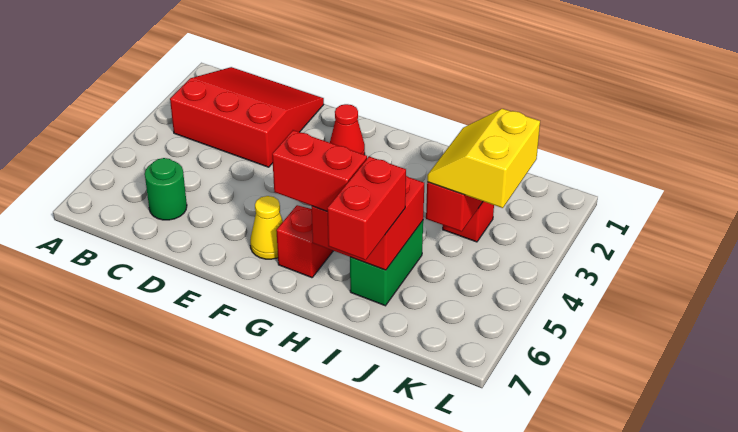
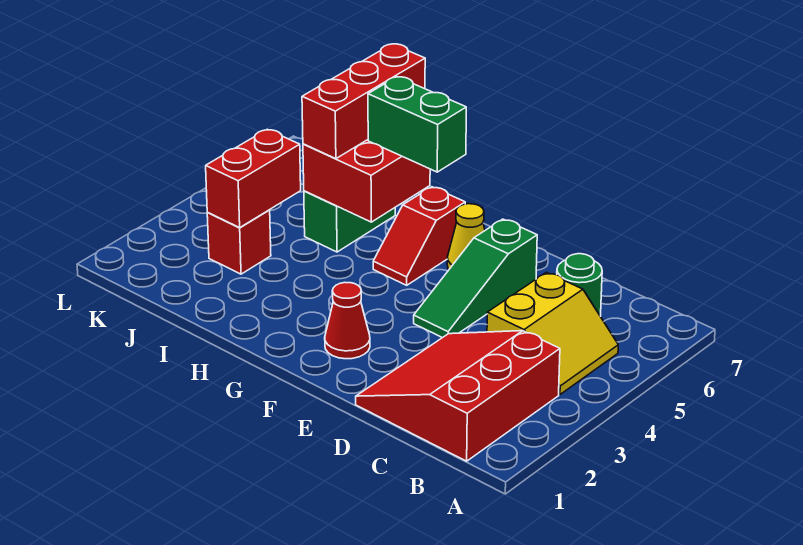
red 3x3 slope [170,67,324,167] -> red 3x3 slope turned to [356,331,560,461]
none -> green 1x3 slope [414,219,537,338]
red 1x2 brick [272,130,367,211] -> green 1x2 brick [368,77,466,172]
red 1x2 brick [327,157,406,260] -> red 1x3 brick [302,44,425,159]
yellow 2x2 slope [427,109,540,208] -> yellow 2x2 slope moved to [487,272,618,395]

